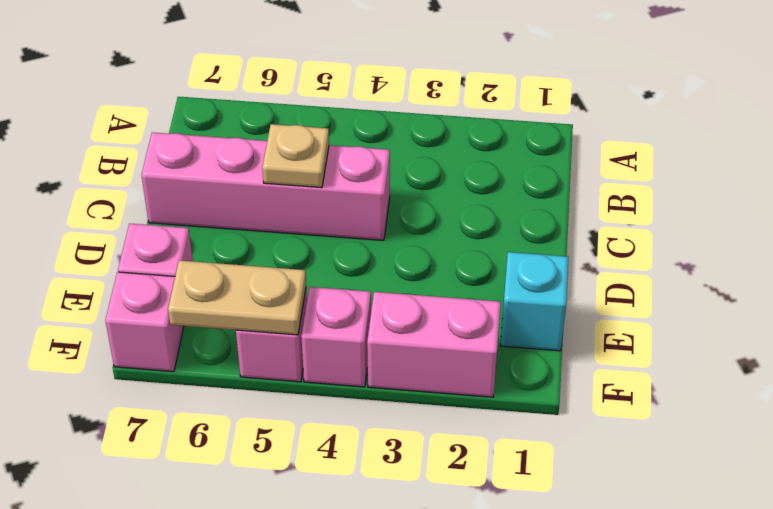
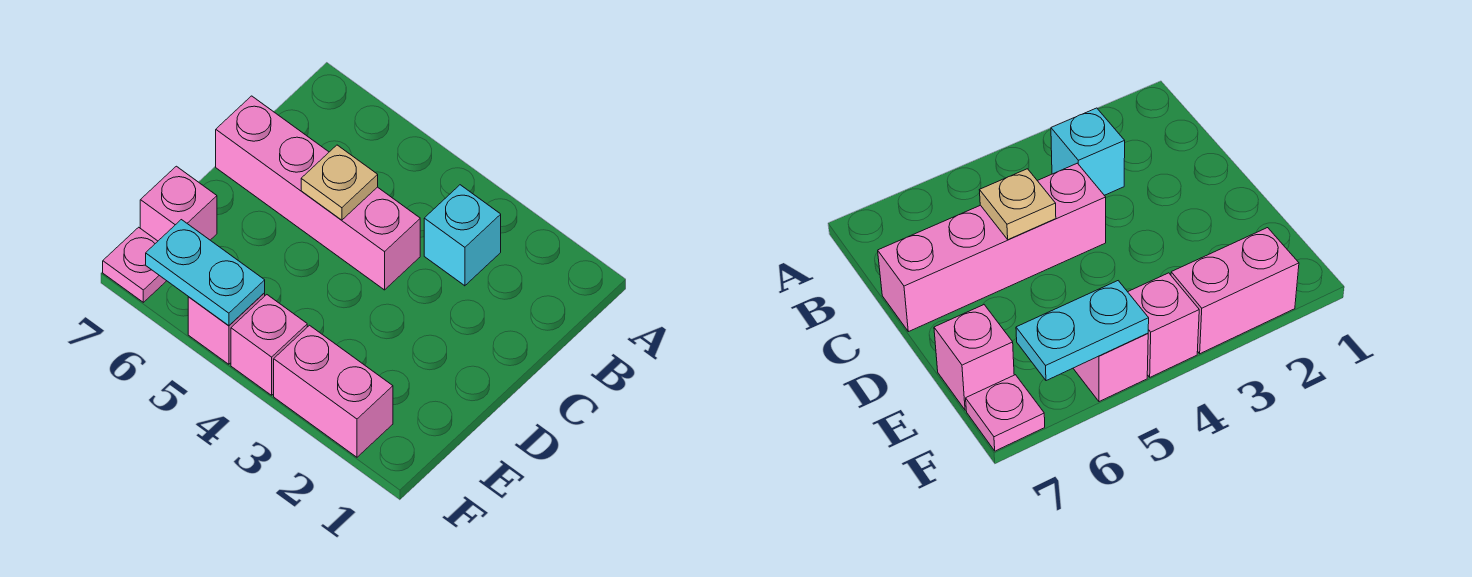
cyan 1x1 brick [501,252,569,351] -> cyan 1x1 brick moved to [424,185,501,286]
tan 1x2 plate [168,260,306,335] -> cyan 1x2 plate [146,220,265,326]
pink 1x1 brick [105,272,184,372] -> pink 1x1 plate [103,227,166,302]

